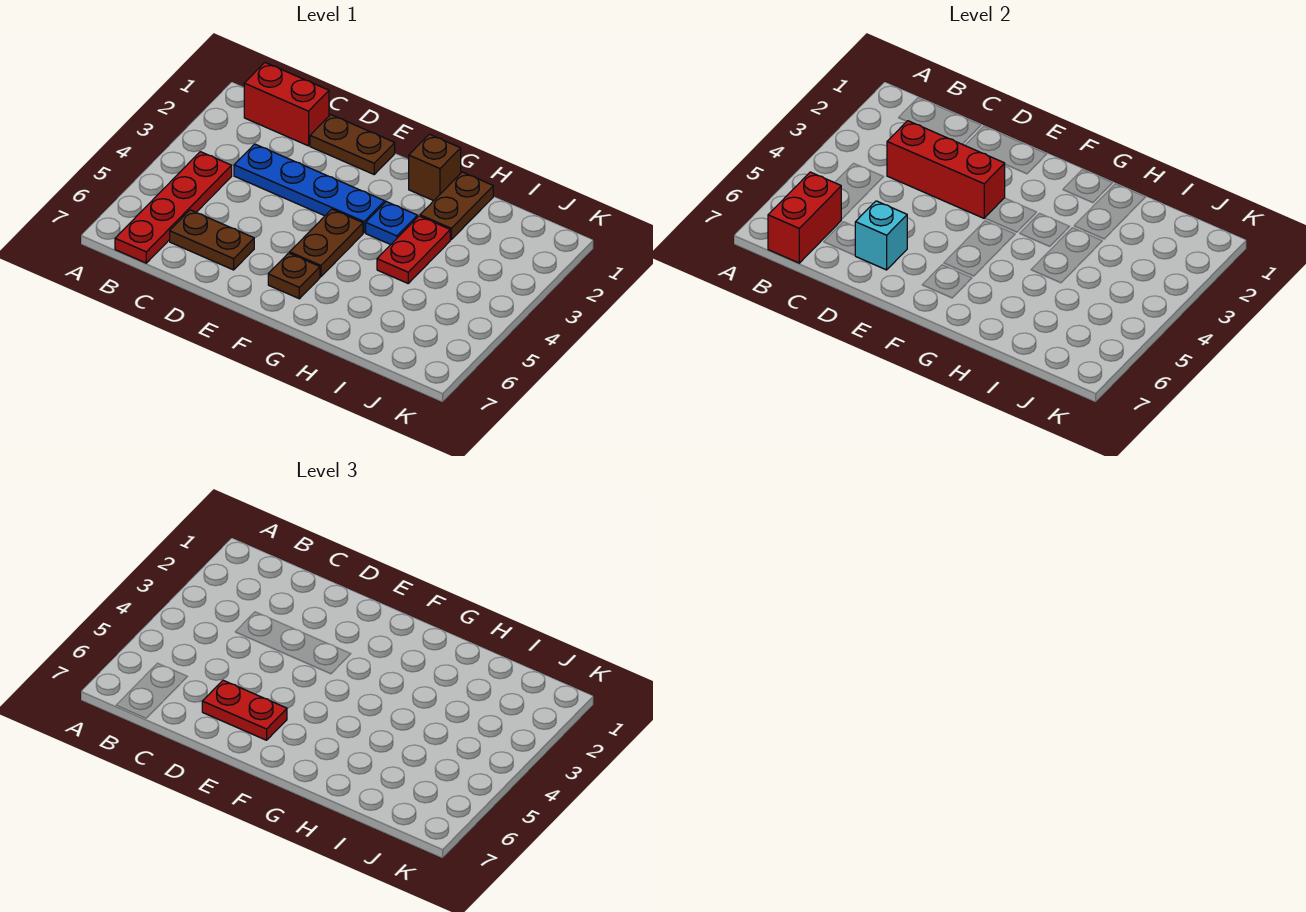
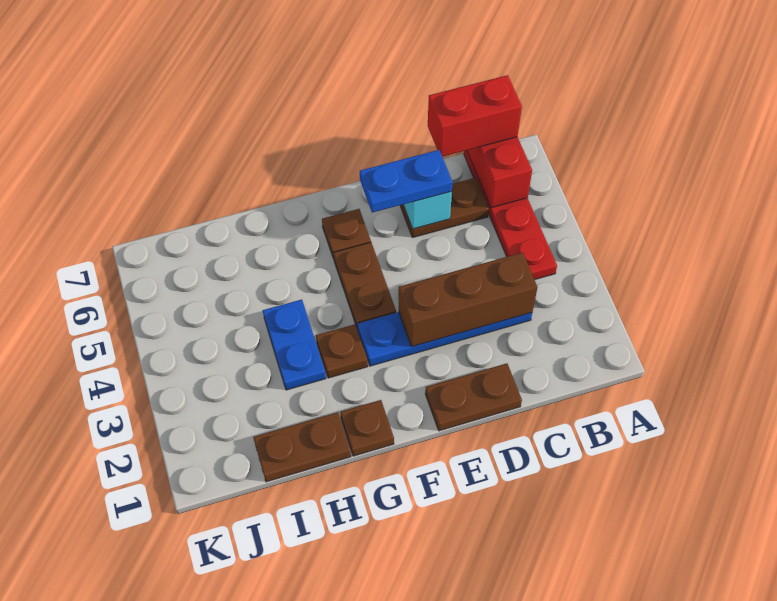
red 1x2 brick [244,63,329,146] -> red 1x2 brick moved to [428,75,522,157]
red 1x3 brick [887,121,1005,218] -> brown 1x3 brick [398,253,538,347]
red 1x2 plate [202,680,287,740] -> blue 1x2 plate [360,150,453,213]
brown 1x1 brick [409,134,461,201] -> brown 1x1 plate [340,400,394,456]
blue 1x1 plate [366,202,417,245] -> brown 1x1 plate [316,324,368,378]
brown 1x2 plate [420,172,493,239] -> brown 1x2 plate turned to [253,412,351,482]
red 1x2 plate [377,216,450,283] -> blue 1x2 plate [263,300,326,390]

